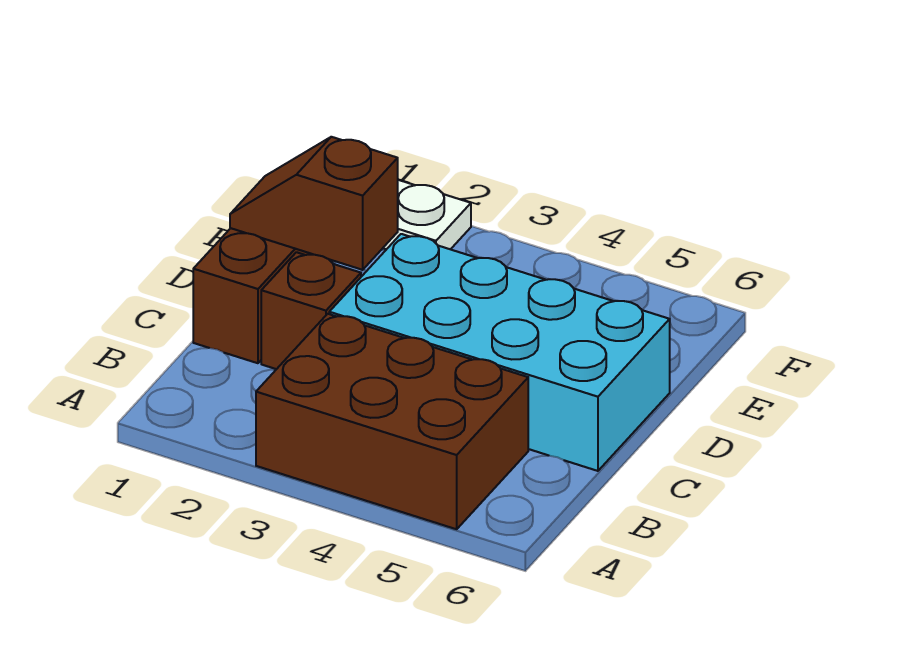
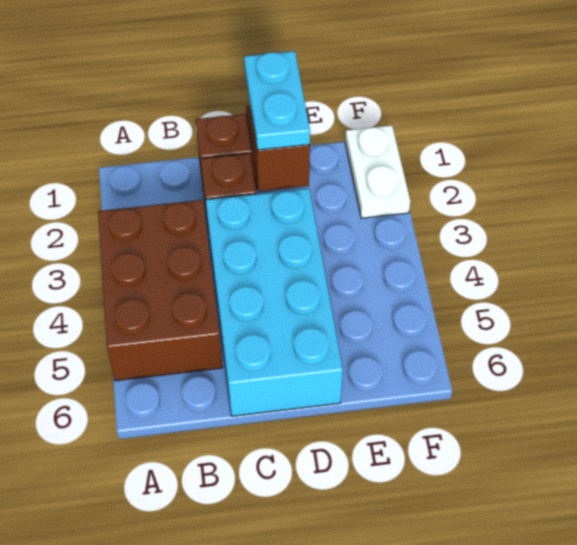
none -> cyan 1x2 plate [244,51,310,150]

